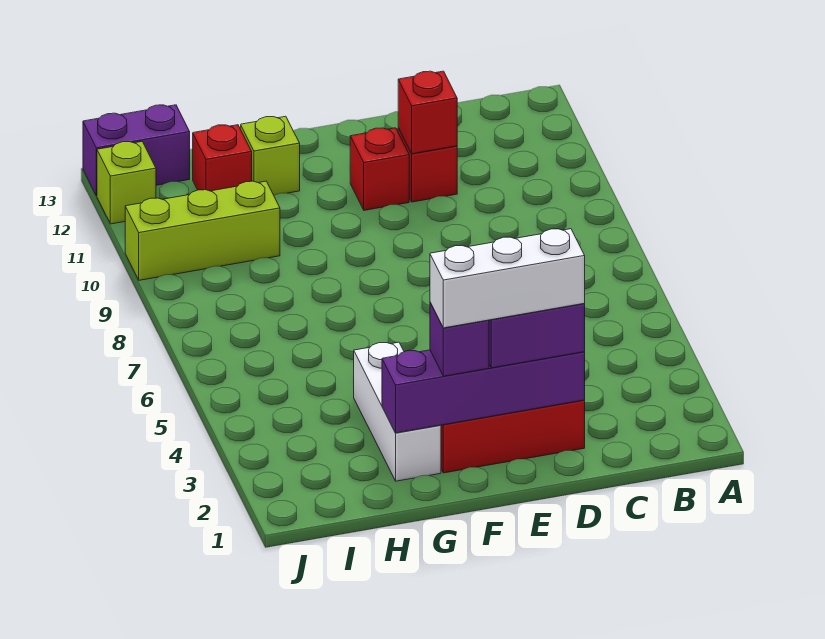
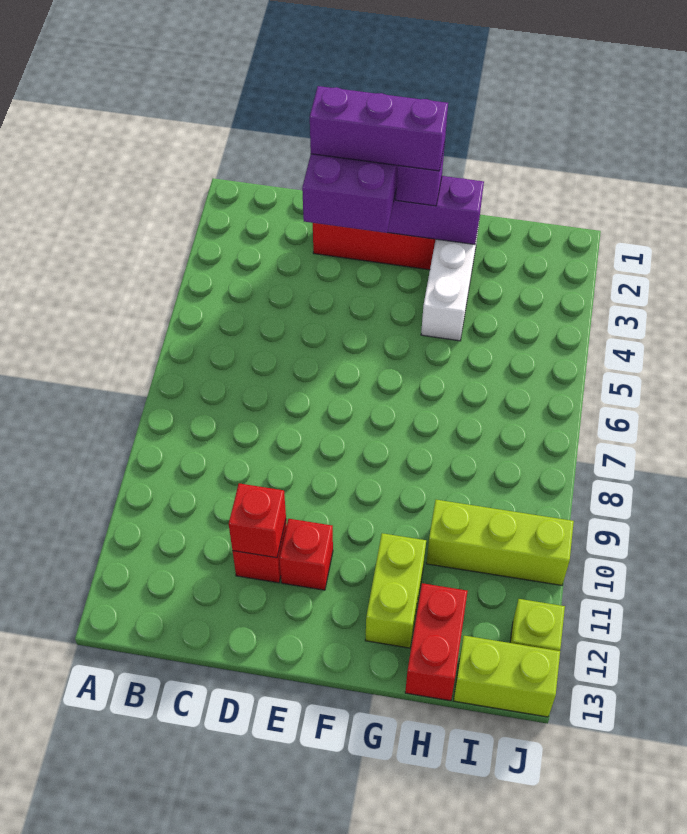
white 1x3 brick [430,229,585,328] -> purple 1x3 brick [310,86,448,171]
lime 1x1 brick [241,116,300,195] -> lime 1x2 brick [365,533,426,648]
red 1x1 brick [193,125,252,191] -> red 1x2 brick [405,583,468,701]
purple 1x2 brick [83,105,190,196] -> lime 1x2 brick [454,636,560,717]

